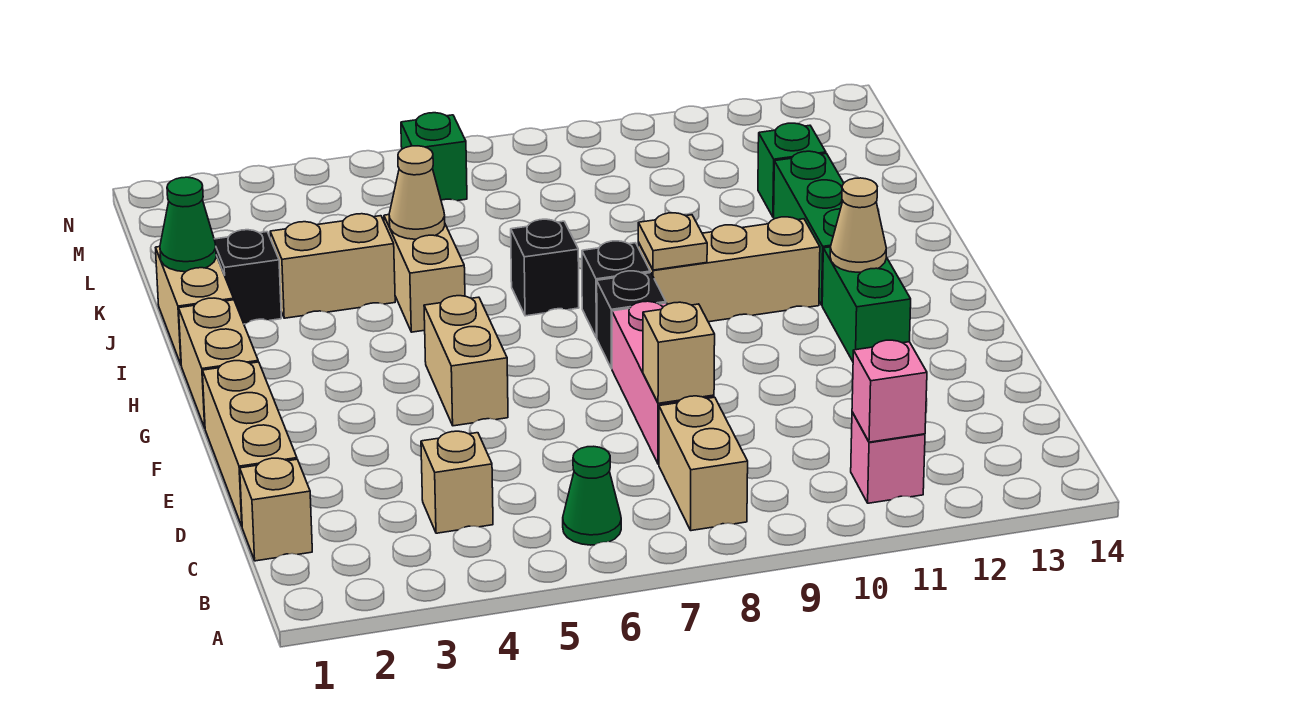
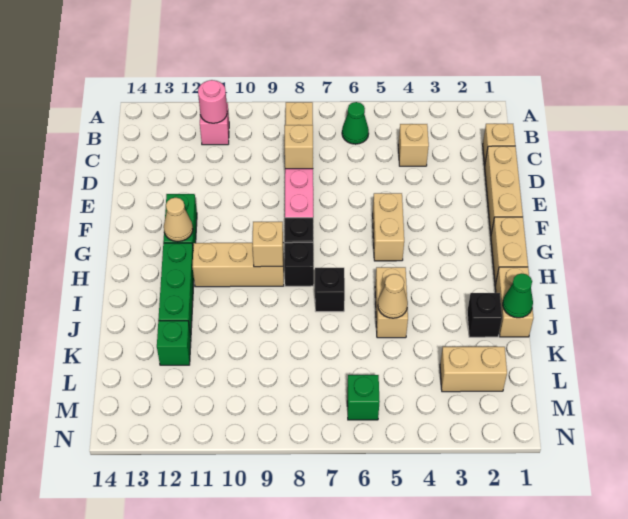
pink 1x1 brick [852,340,927,442] -> pink 1x1 round brick [198,80,227,123]
tan 1x1 plate [638,213,707,270] -> tan 1x1 brick [252,222,283,267]
tan 1x2 brick [270,214,395,318] -> tan 1x2 brick moved to [440,347,507,392]

